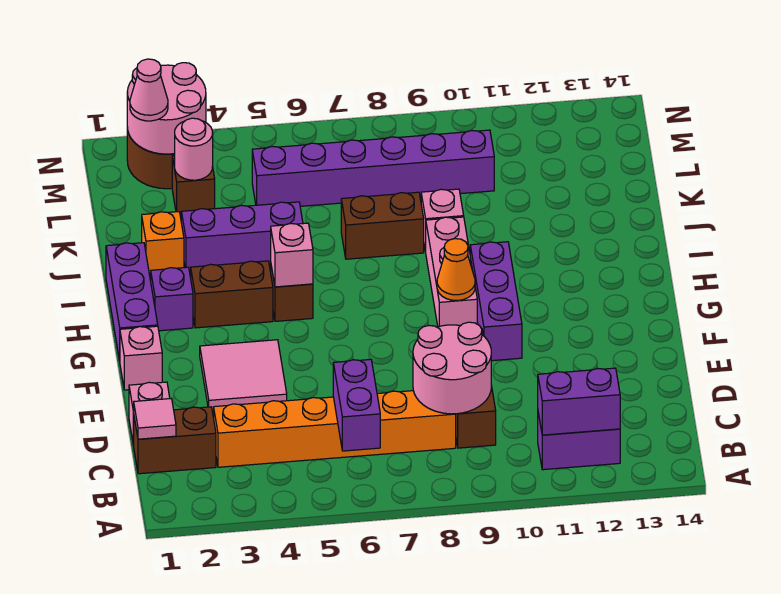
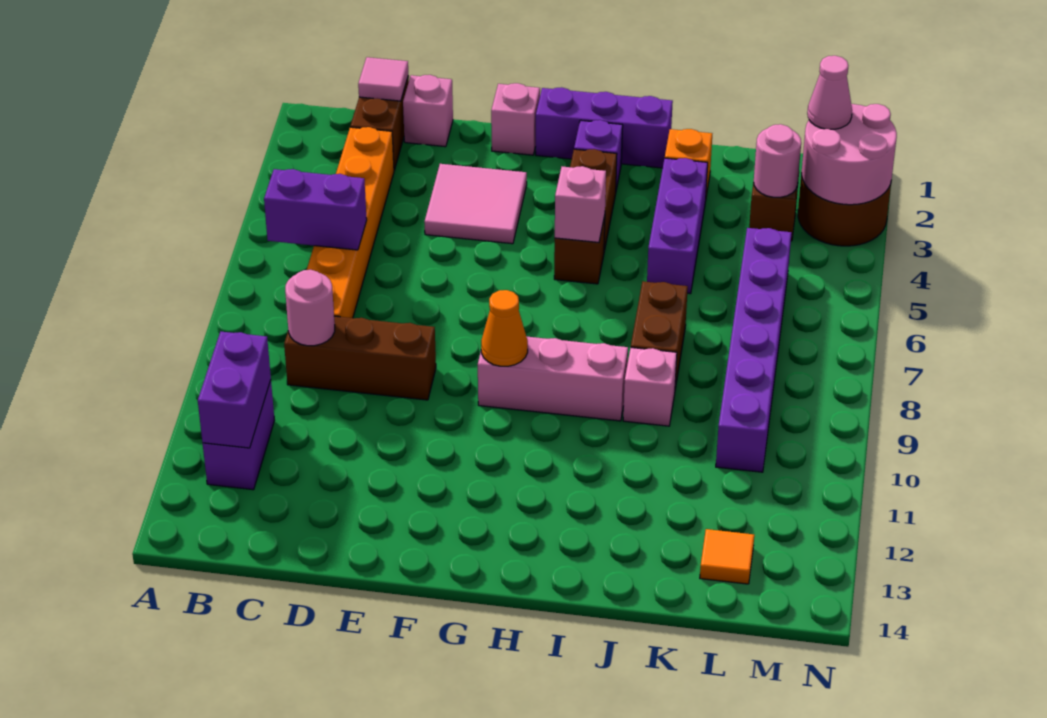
pink 2x2 round brick [413,322,491,414] -> pink 1x1 round brick [285,270,335,346]
purple 1x3 brick [470,242,522,361] -> none
none -> orange 1x1 tile [700,529,754,584]

